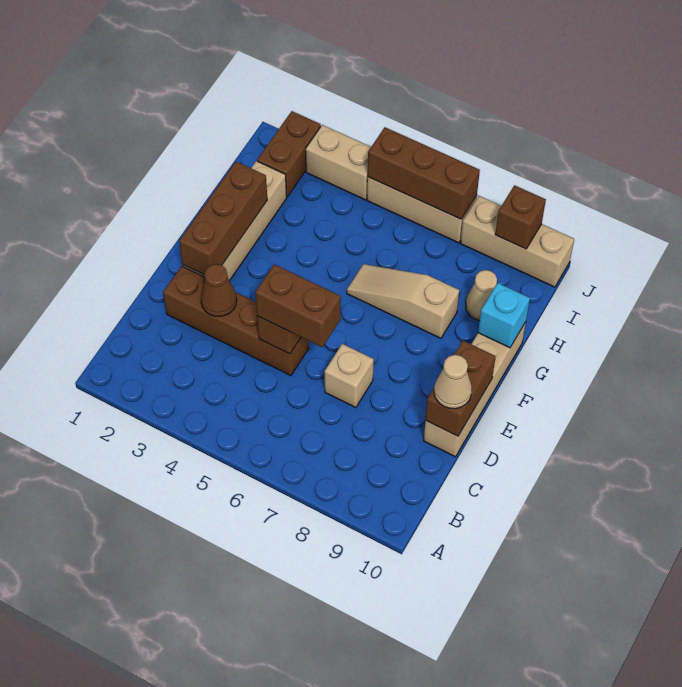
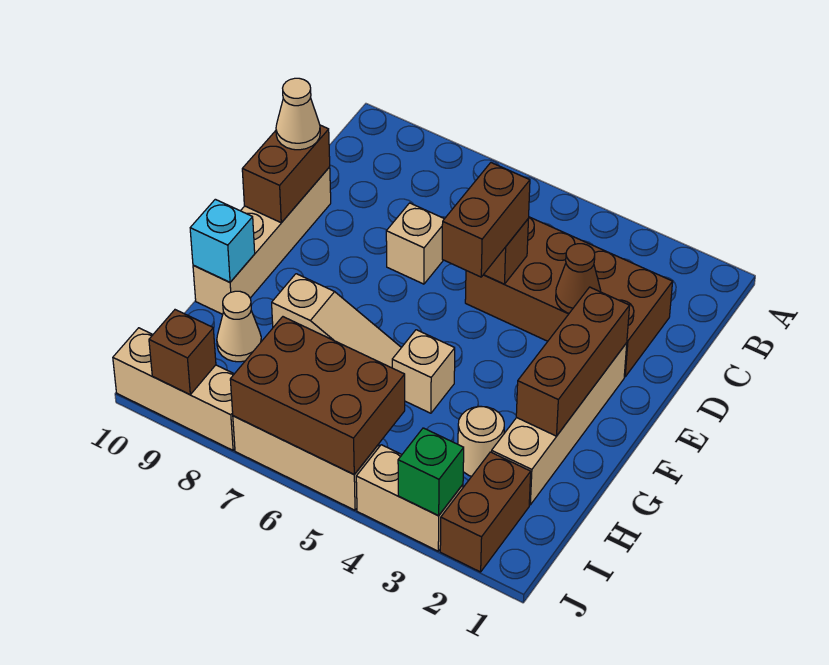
brown 1x4 brick [163,266,309,376] -> brown 2x4 brick [465,217,673,377]
brown 1x2 brick [255,264,341,347] -> brown 1x2 brick turned to [442,163,530,277]
none -> tan 1x1 brick [392,330,455,413]
none -> tan 1x1 round brick [458,406,504,476]
none -> green 1x1 brick [398,428,464,515]
brown 1x3 brick [368,127,480,219] -> brown 2x3 brick [230,317,405,474]

